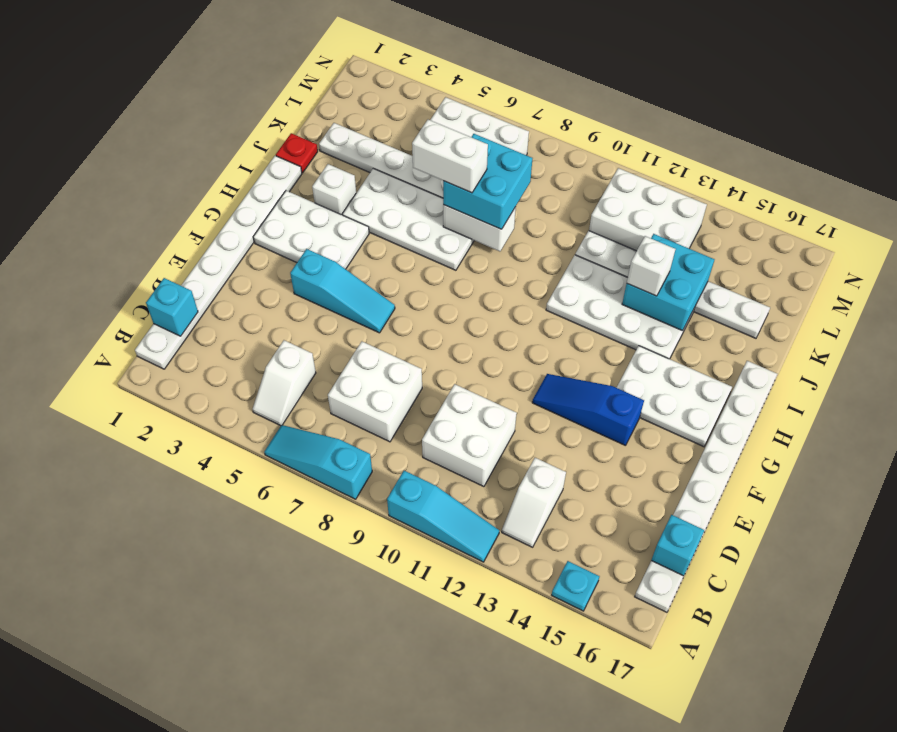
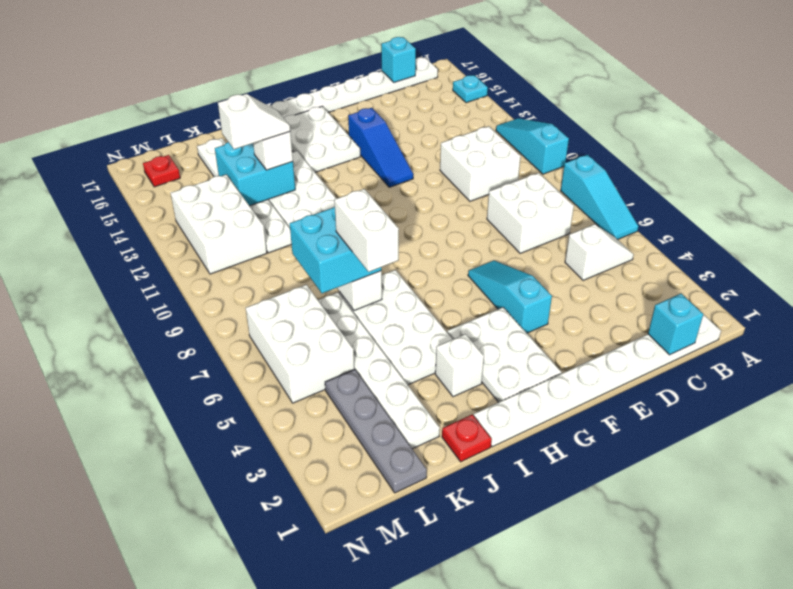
white 1x2 slope [502,458,566,547] -> white 1x2 slope moved to [218,94,290,149]
none -> grey 1x4 plate [325,369,427,493]
none -> red 1x1 plate [143,155,180,187]

